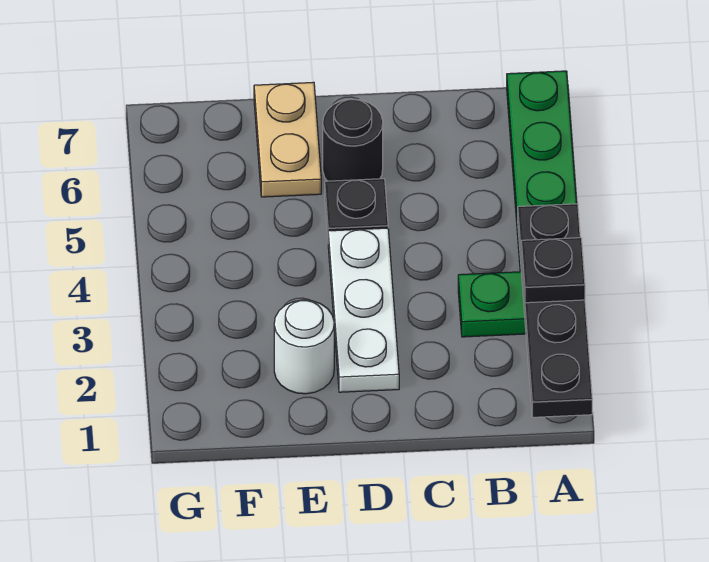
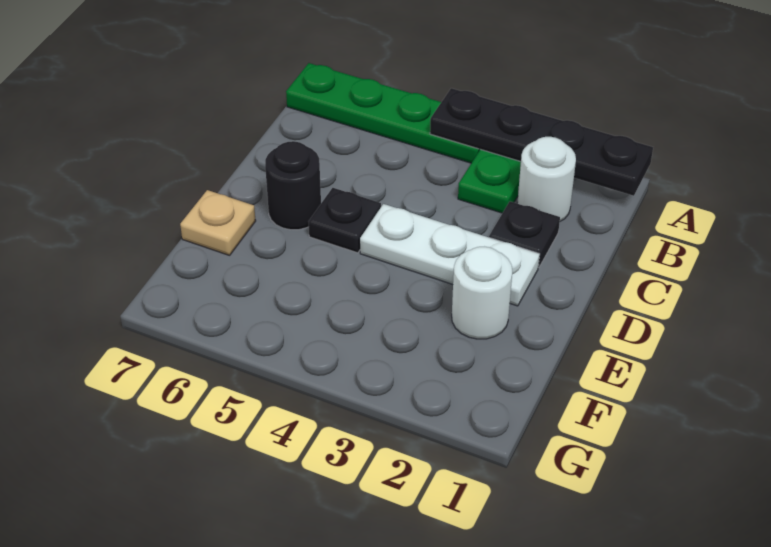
black 1x1 plate [521,238,585,303] -> black 1x1 plate moved to [489,202,560,268]
none -> white 1x1 round brick [517,137,576,221]
tan 1x2 plate [254,82,321,197] -> tan 1x1 plate [180,190,256,255]

